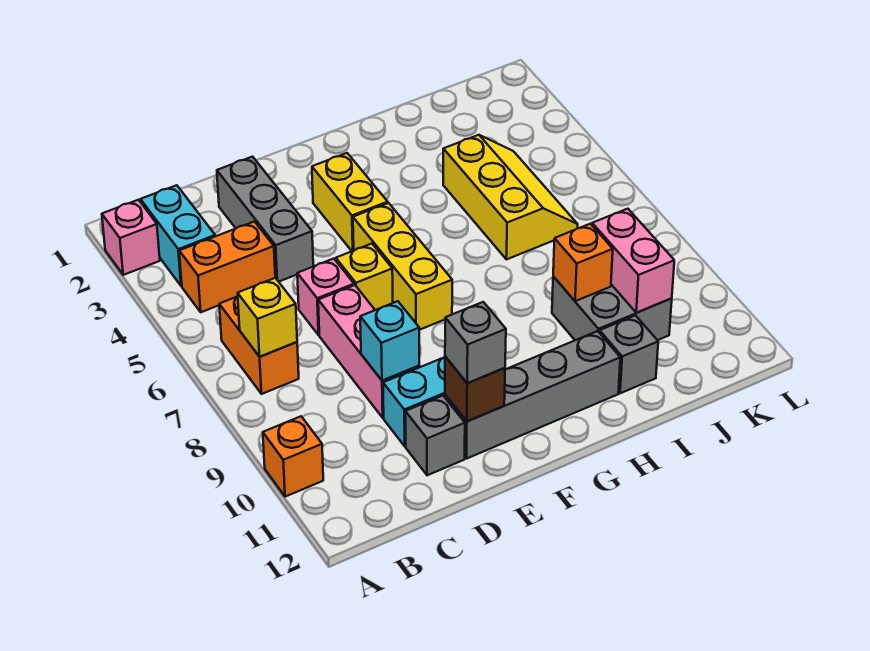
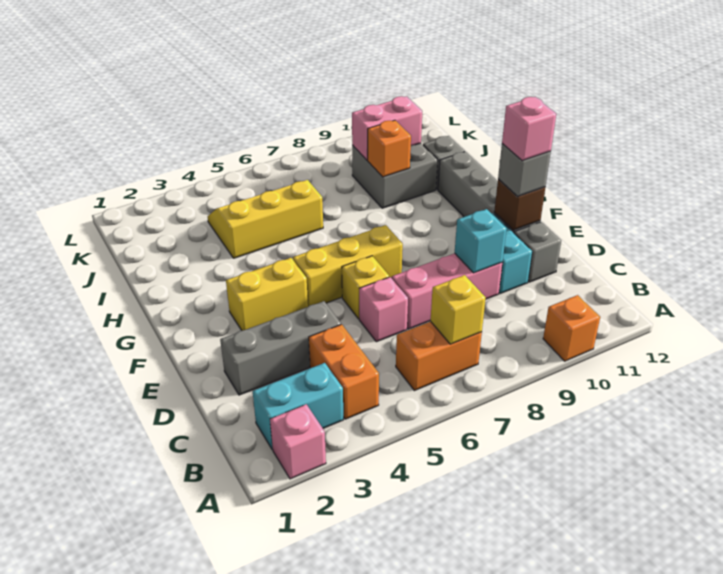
none -> pink 1x1 brick [502,97,556,161]

